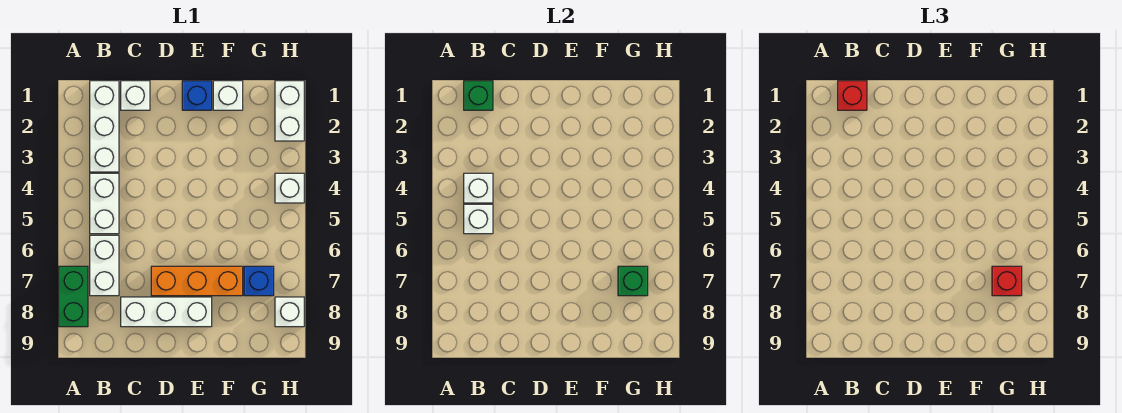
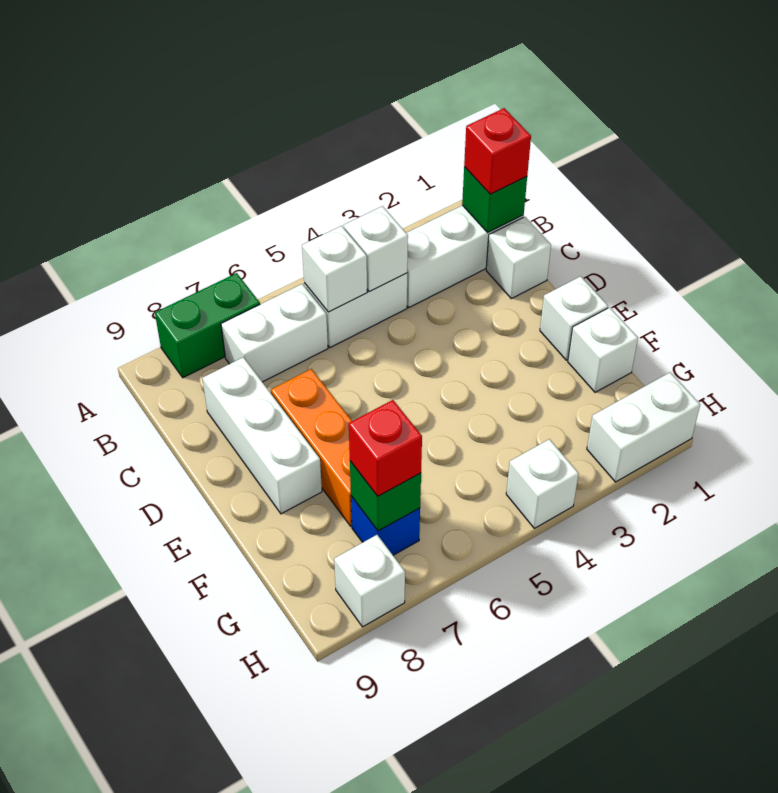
blue 1x1 brick [182,81,212,110] -> white 1x1 brick [540,276,608,360]

